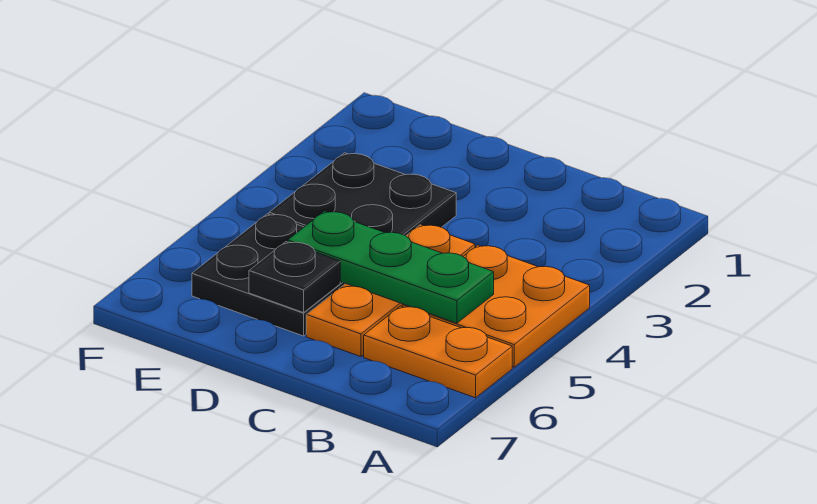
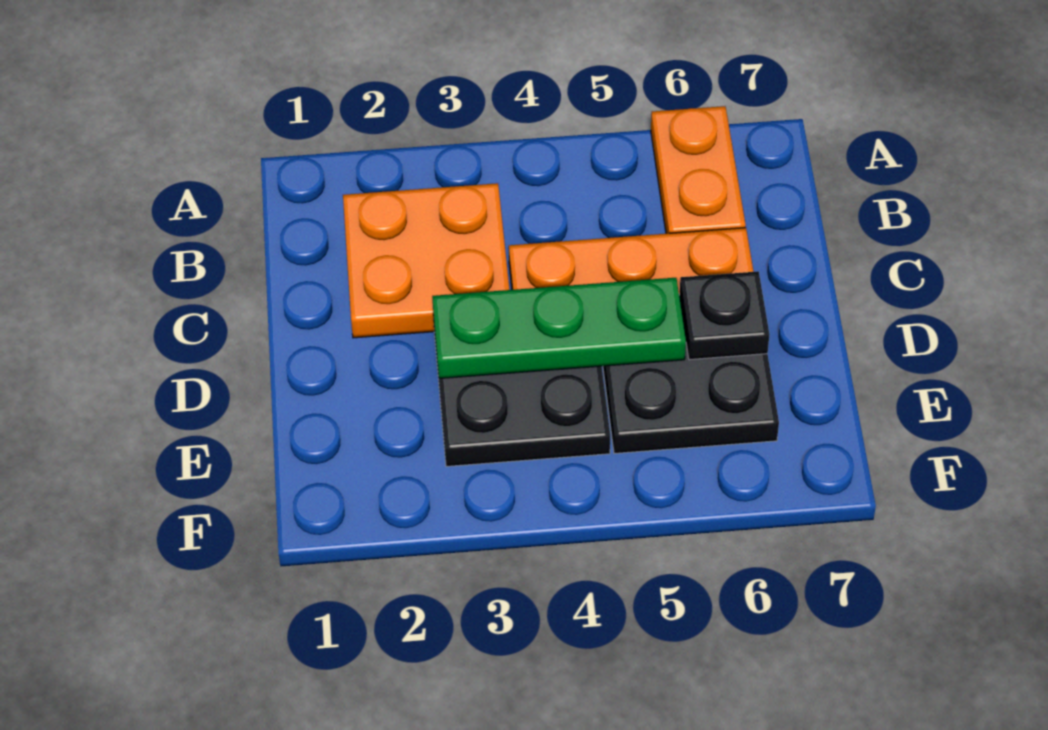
orange 2x2 plate [402,245,590,367] -> orange 2x2 plate moved to [343,183,510,338]
green 1x3 plate [288,211,494,323] -> green 1x3 plate turned to [432,278,686,379]

